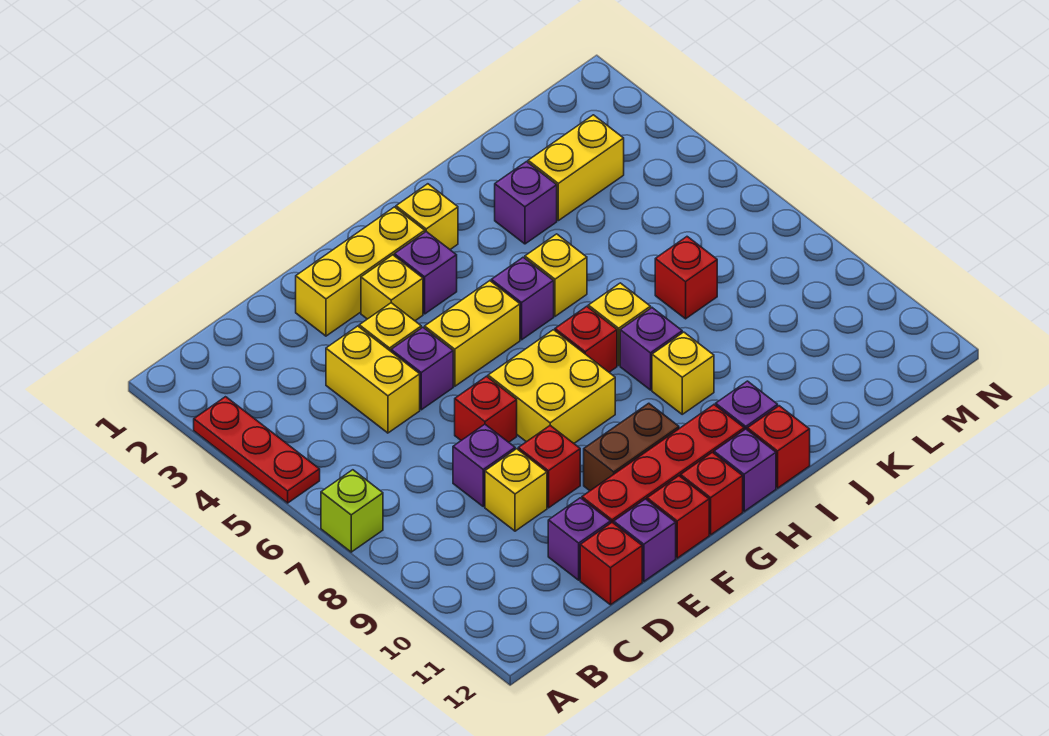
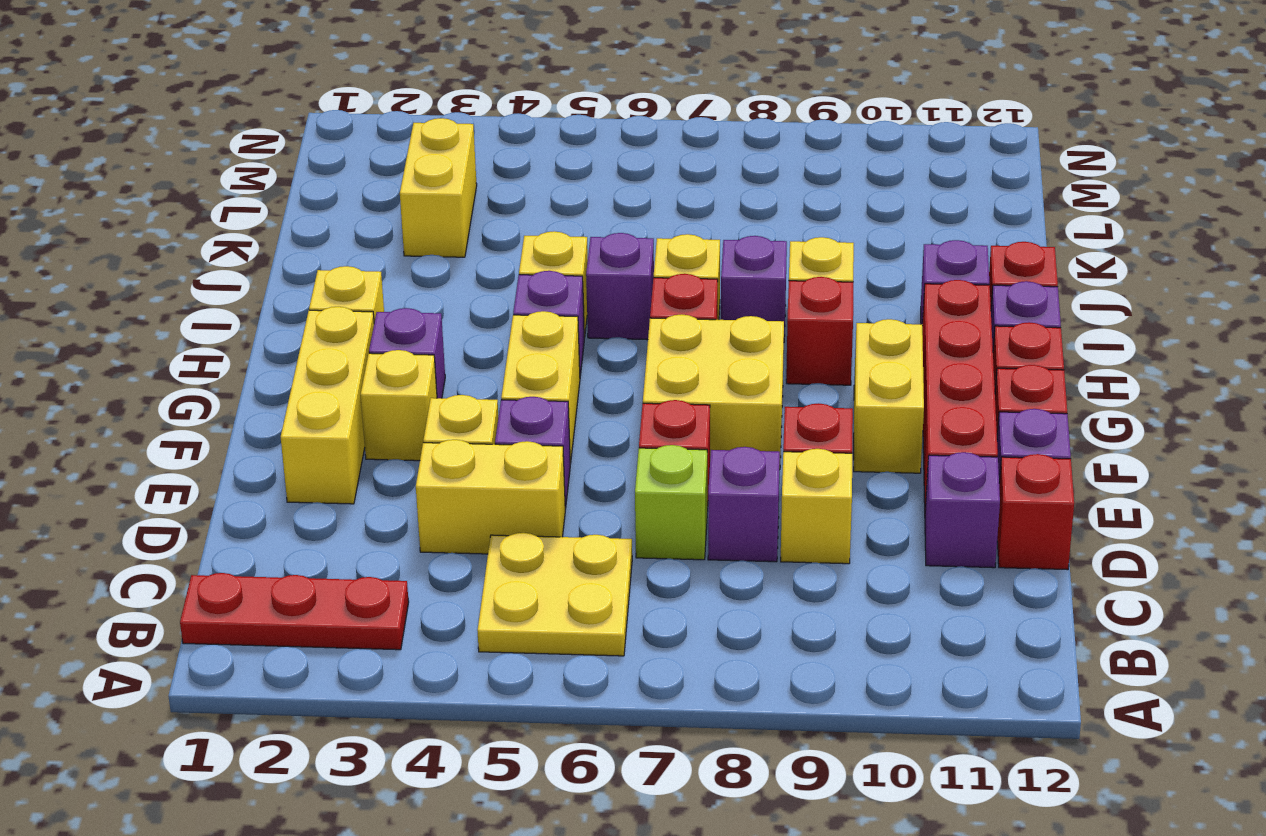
red 1x3 plate [194,397,320,503] -> red 1x3 plate moved to [180,573,409,650]
lime 1x1 brick [321,470,383,552] -> lime 1x1 brick moved to [635,445,707,560]
none -> yellow 2x2 plate [477,533,632,656]
brown 1x2 brick [584,403,679,491] -> yellow 1x2 brick [854,319,924,473]
purple 1x1 brick [495,162,557,244] -> purple 1x1 brick moved to [586,233,654,340]
red 1x1 brick [655,237,717,319] -> red 1x1 brick moved to [786,277,853,385]

